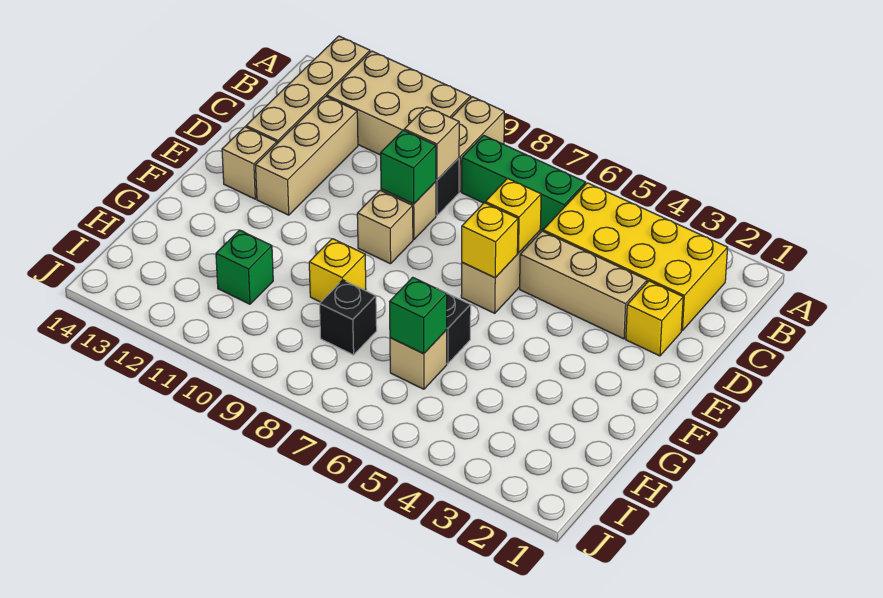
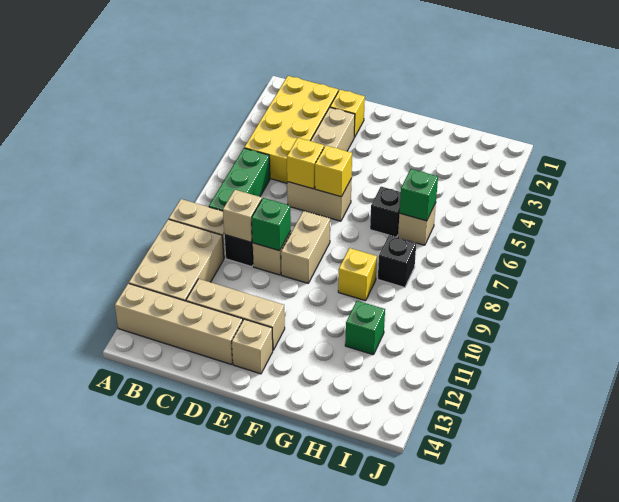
tan 1x1 brick [357,190,413,264] -> tan 1x2 brick [281,211,330,283]

